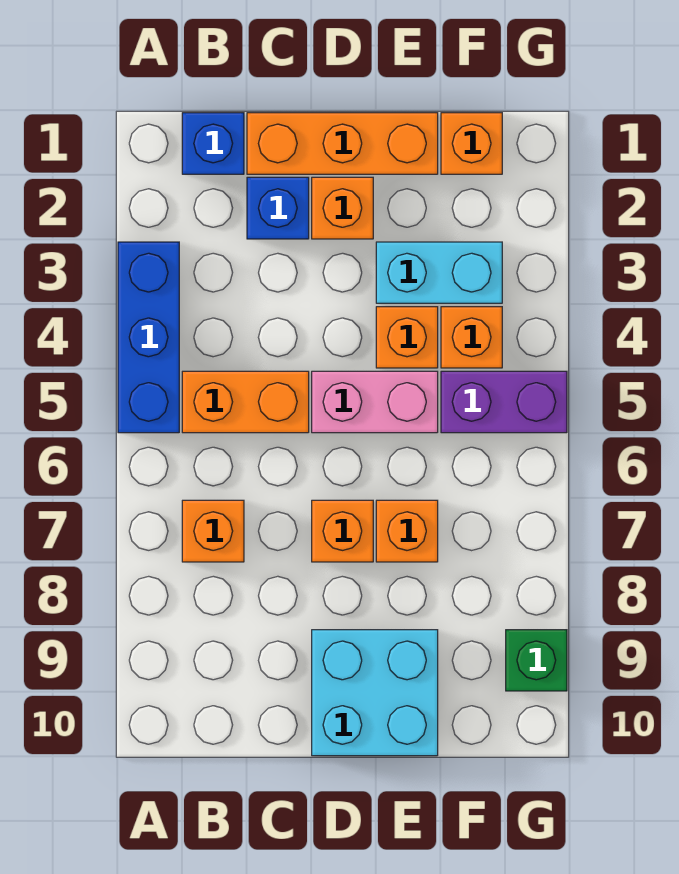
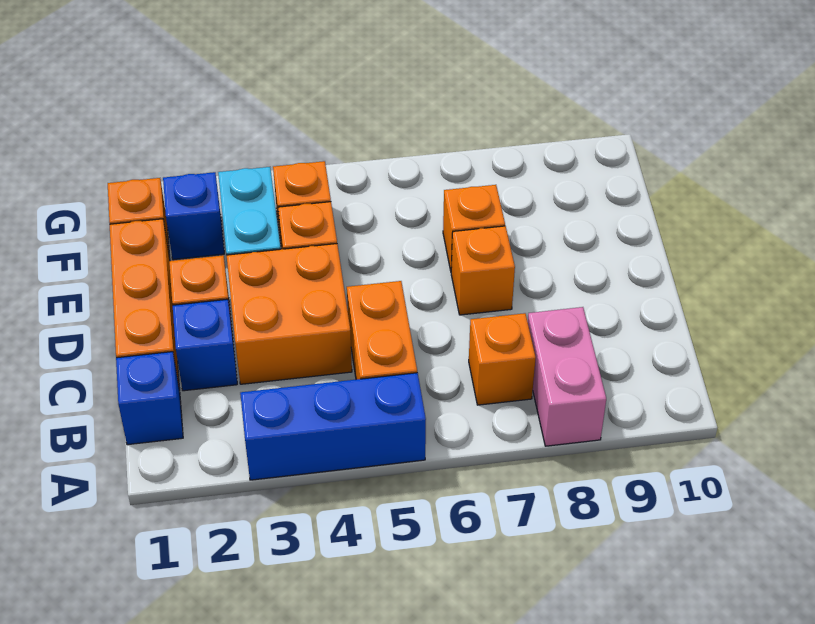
none -> orange 2x2 brick [227,244,352,384]
pink 1x2 brick [312,371,438,433] -> pink 1x2 brick moved to [528,307,606,446]
cyan 2x2 brick [312,630,438,756] -> none
none -> blue 1x1 brick [163,172,224,260]
purple 1x2 brick [441,371,567,433] -> none
green 1x1 brick [506,630,567,691] -> none

